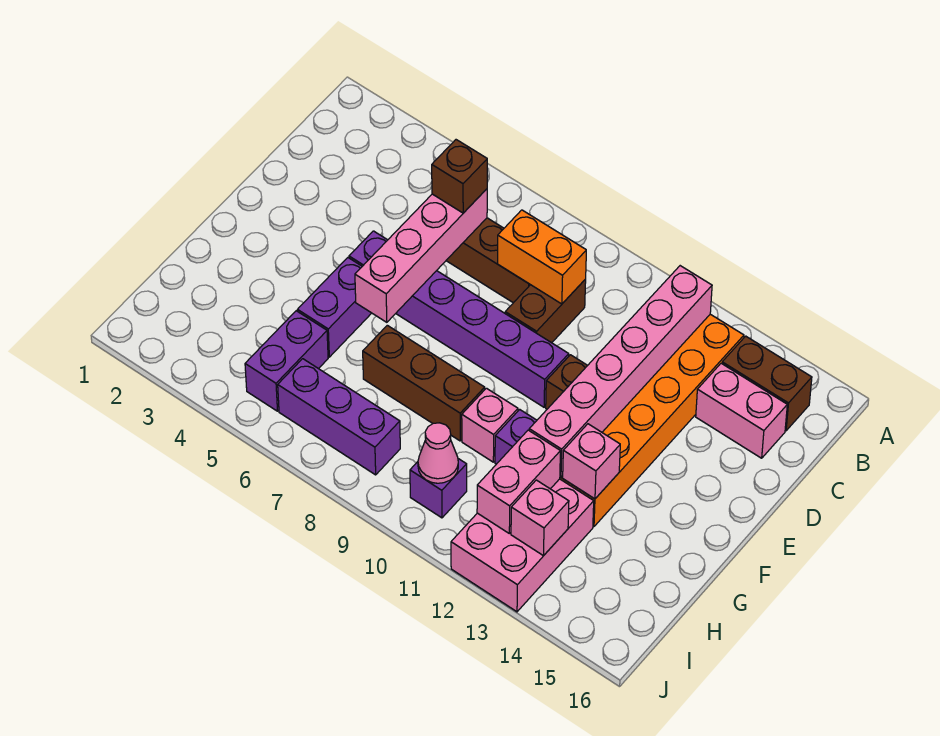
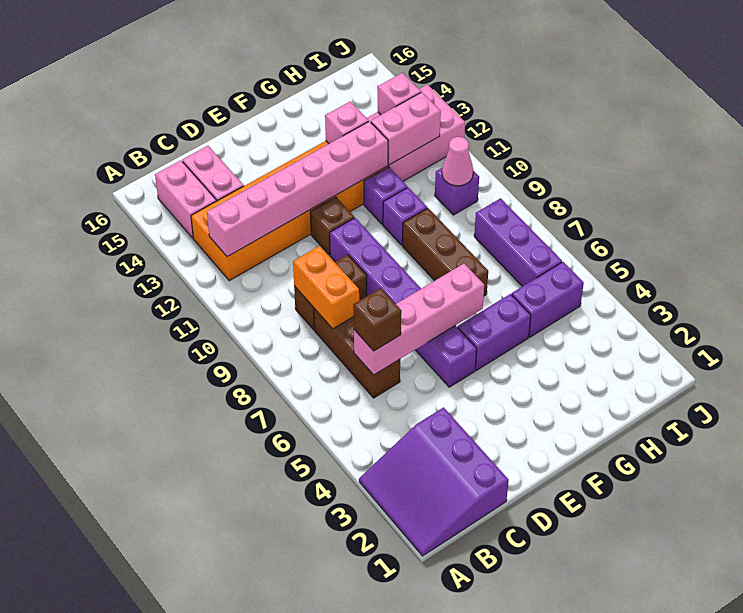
none -> purple 3x3 slope [359,407,509,556]
brown 1x2 brick [722,336,812,431] -> pink 1x2 brick [155,160,216,238]
pink 1x1 brick [462,388,518,462] -> purple 1x1 brick [383,187,427,245]

